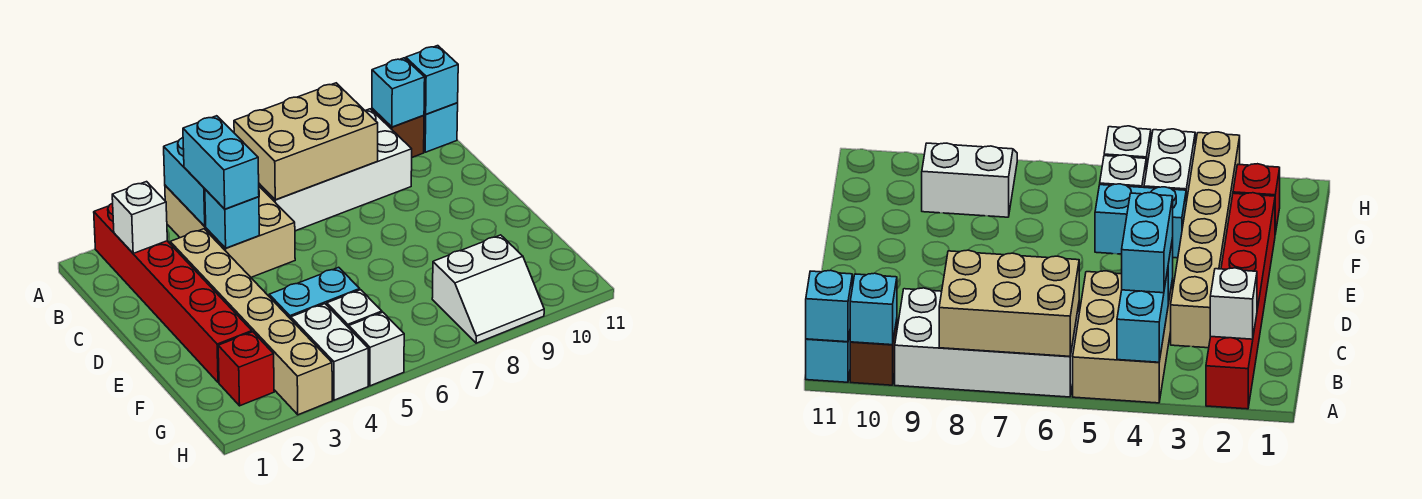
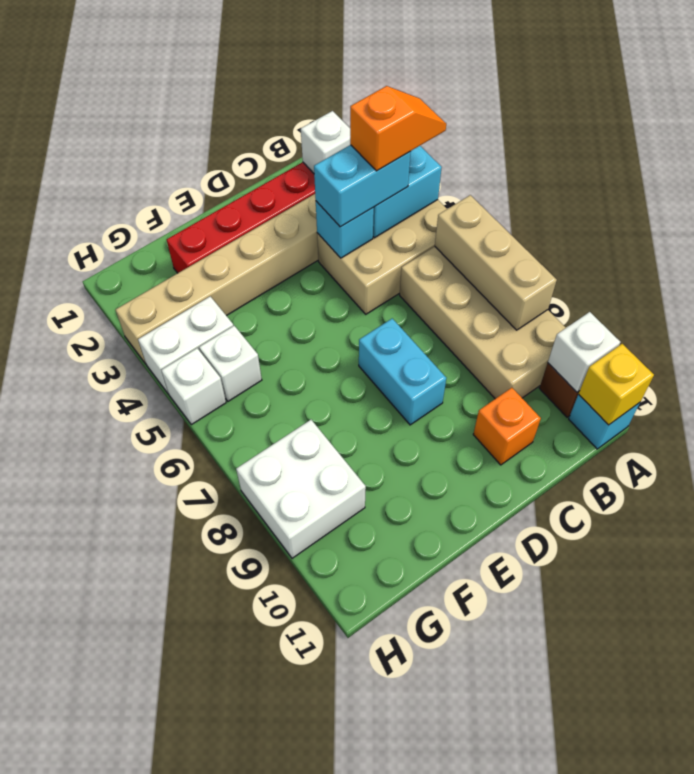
none -> orange 1x2 slope [350,86,446,171]
white 2x4 brick [259,109,412,231] -> tan 2x4 brick [400,246,566,399]
tan 2x3 brick [234,83,378,200] -> tan 1x3 brick [435,195,557,330]
cyan 1x1 brick [372,58,425,127] -> white 1x1 brick [548,312,620,392]
cyan 1x1 brick [406,46,458,114] -> yellow 1x1 brick [579,344,654,425]
none -> orange 1x1 brick [473,388,541,465]
cyan 1x2 brick [269,267,360,319] -> cyan 1x2 brick moved to [359,318,446,425]
red 1x1 brick [218,332,274,406] -> none
white 2x2 slope [432,235,544,343] -> white 2x2 brick [236,420,366,558]

